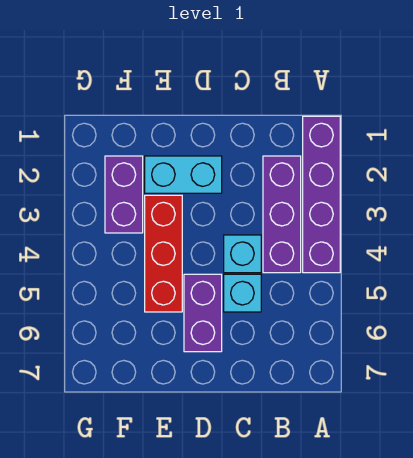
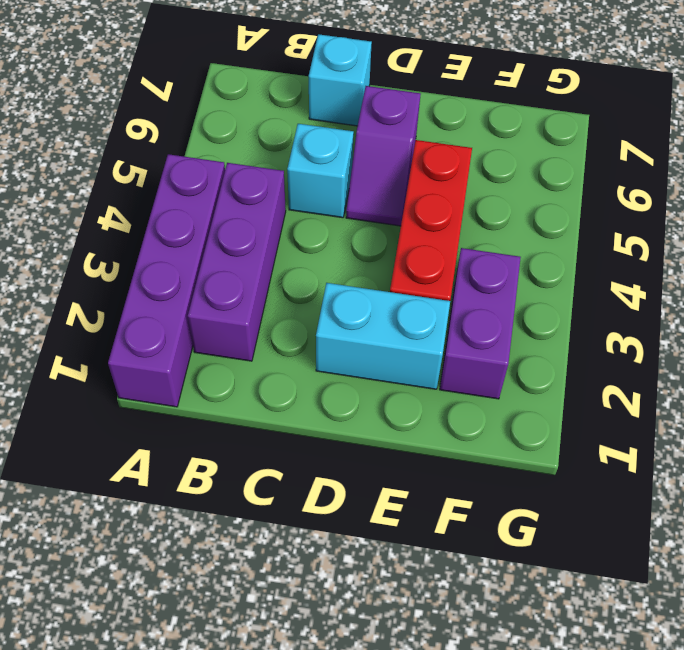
cyan 1x1 brick [224,235,261,273] -> cyan 1x1 brick moved to [309,34,372,126]
purple 1x2 brick [184,274,222,352] -> purple 1x2 slope [346,86,421,226]

